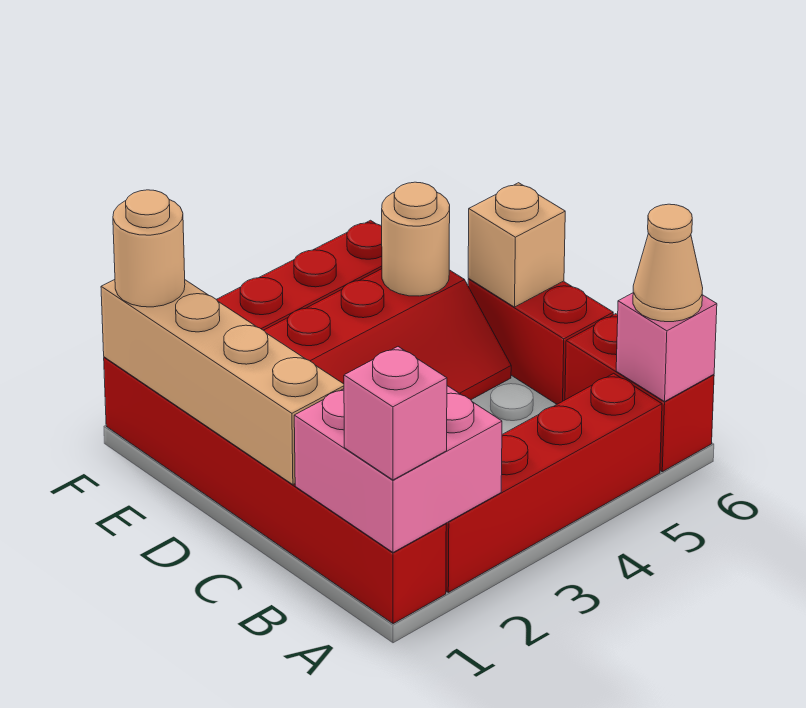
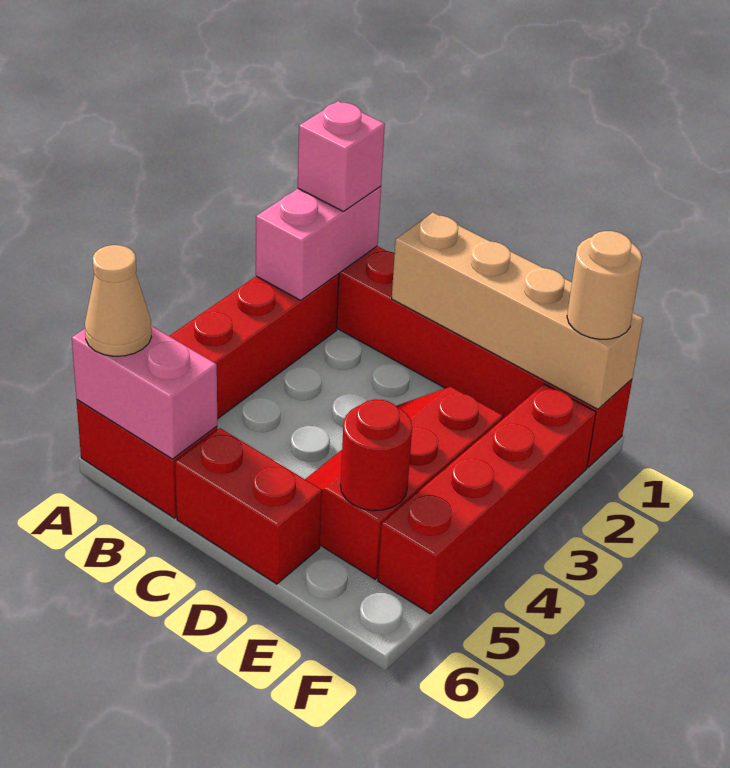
pink 2x2 brick [294,386,502,552] -> pink 1x2 brick [256,186,381,300]
pink 1x1 brick [616,293,717,401] -> pink 1x2 brick [72,326,217,459]
tan 1x1 brick [468,183,565,307] -> none
tan 1x1 round brick [382,182,450,296] -> red 1x1 round brick [341,399,412,511]

